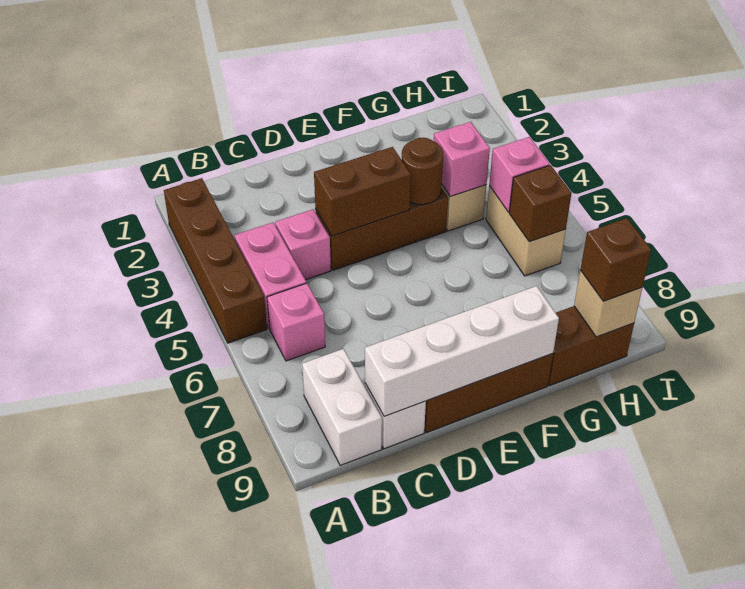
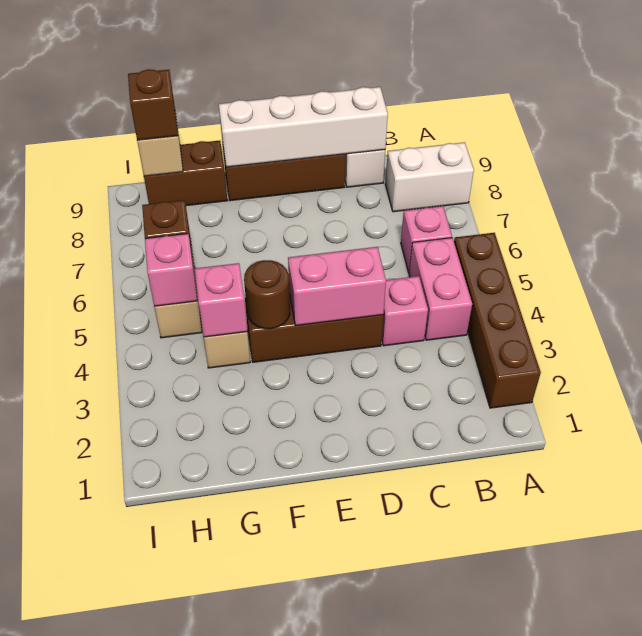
white 1x2 brick [302,349,382,465] -> white 1x2 brick turned to [385,142,474,212]
brown 1x2 brick [314,147,411,236] -> pink 1x2 brick [288,247,386,325]

